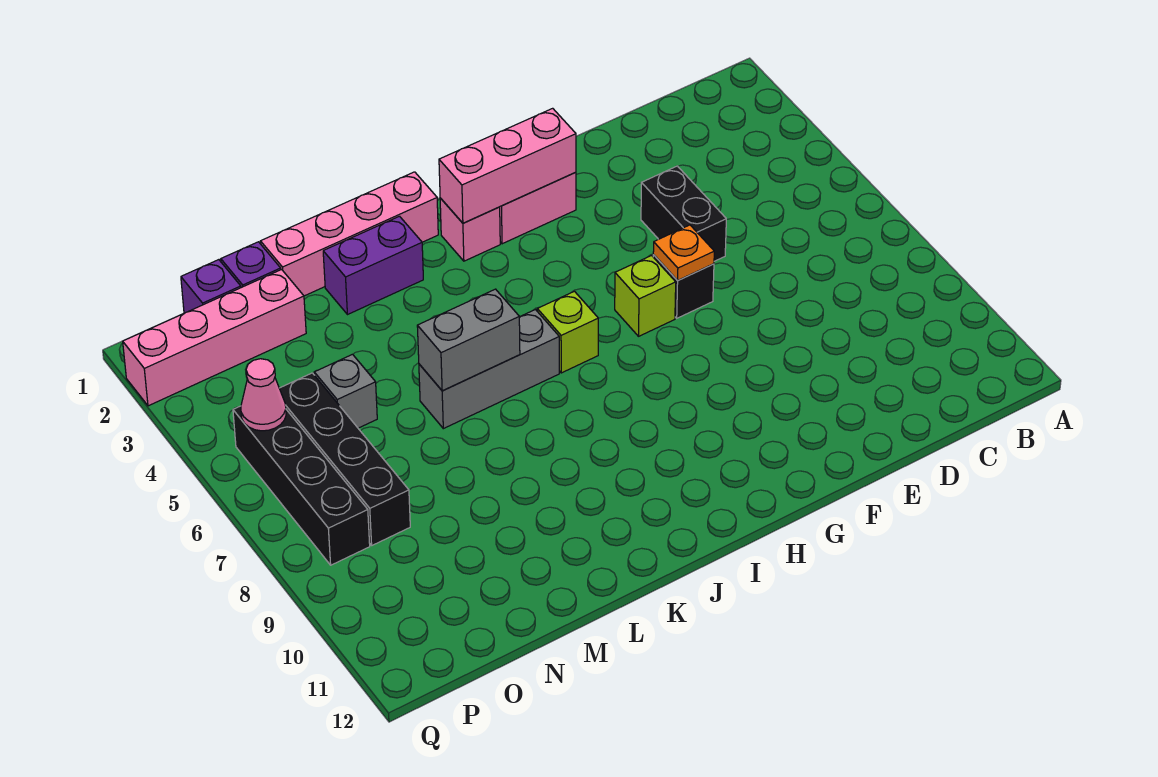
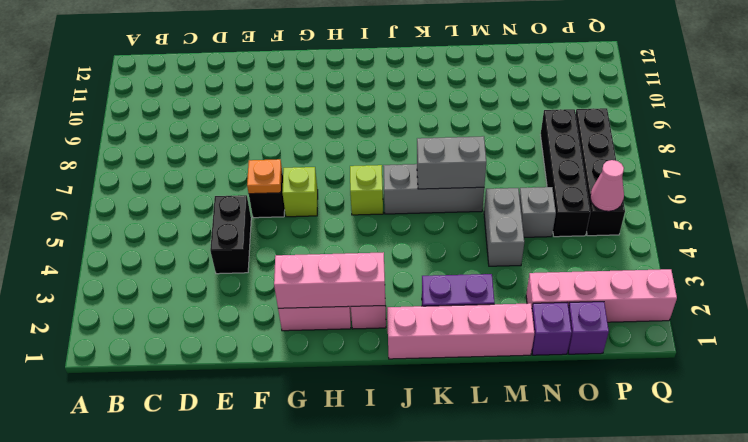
none -> grey 1x2 brick [484,188,524,266]

